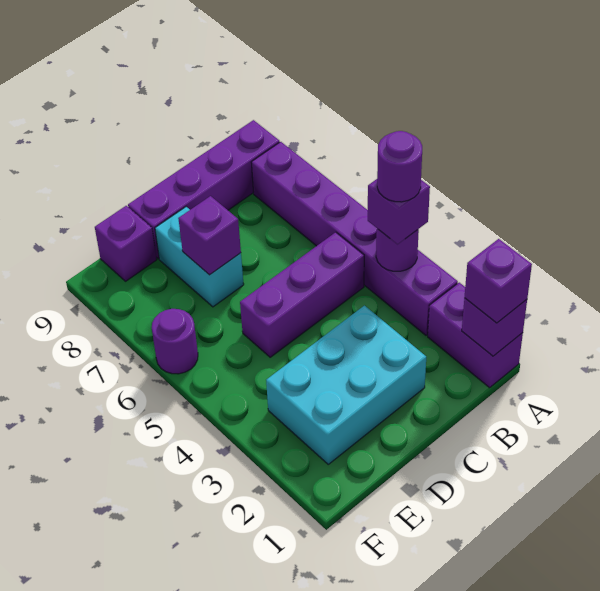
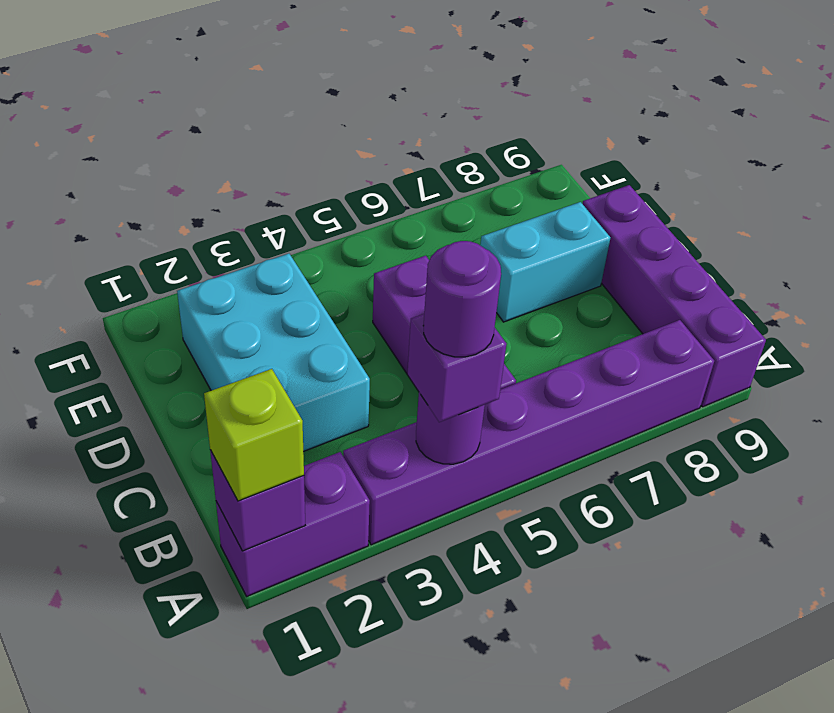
purple 1x1 brick [464,239,532,323] -> lime 1x1 brick [204,369,304,501]
purple 1x1 brick [178,196,241,275] -> none
purple 1x1 brick [95,206,157,281] -> none
purple 1x1 round brick [152,309,198,374] -> none

